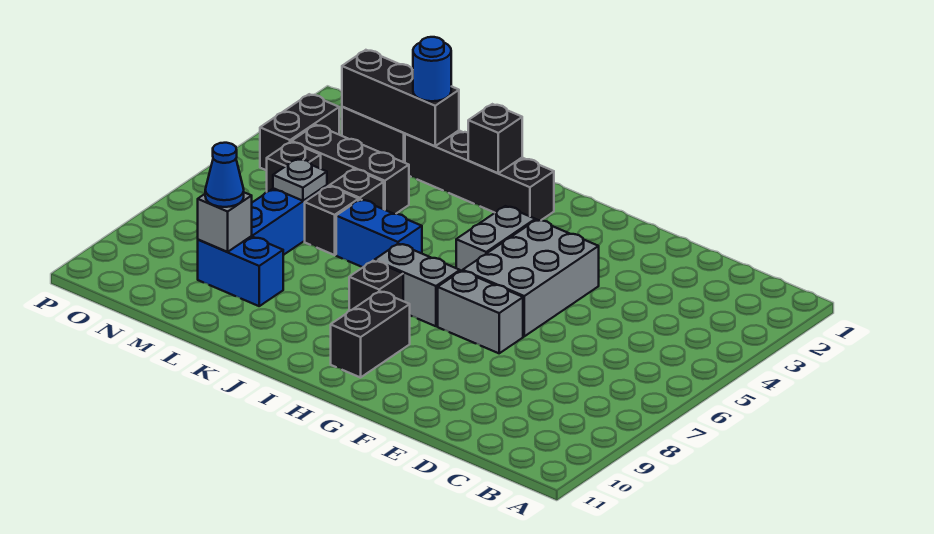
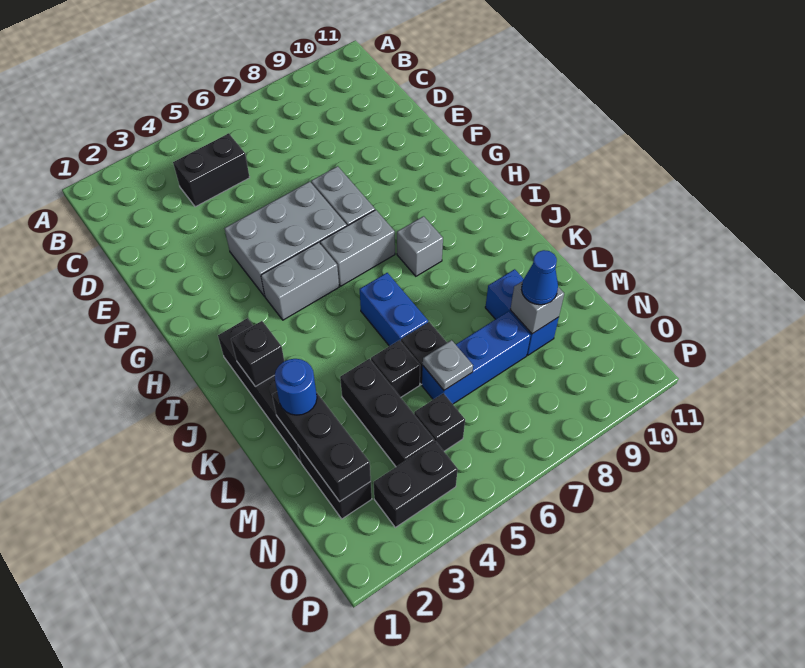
grey 1x2 brick [374,244,460,326] -> grey 1x2 brick turned to [320,210,395,286]
black 1x2 brick [331,291,410,378] -> black 1x2 brick moved to [173,133,250,207]
black 1x1 brick [349,261,403,311] -> grey 1x1 brick [397,216,443,276]

